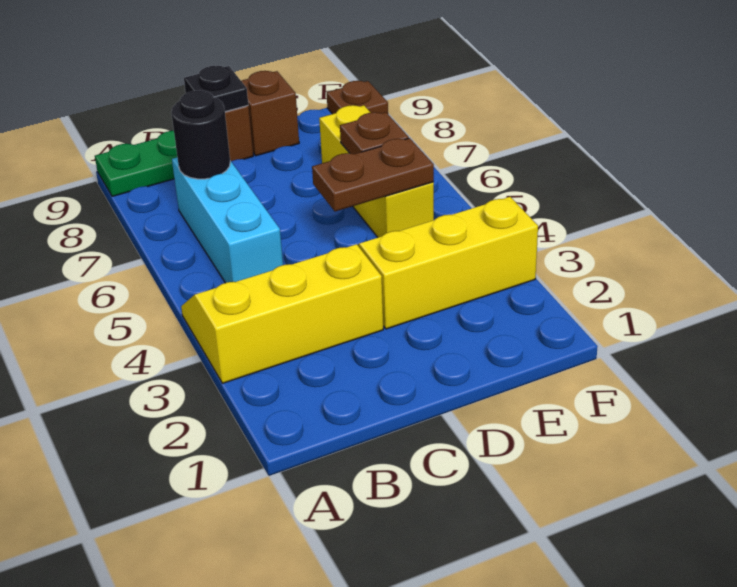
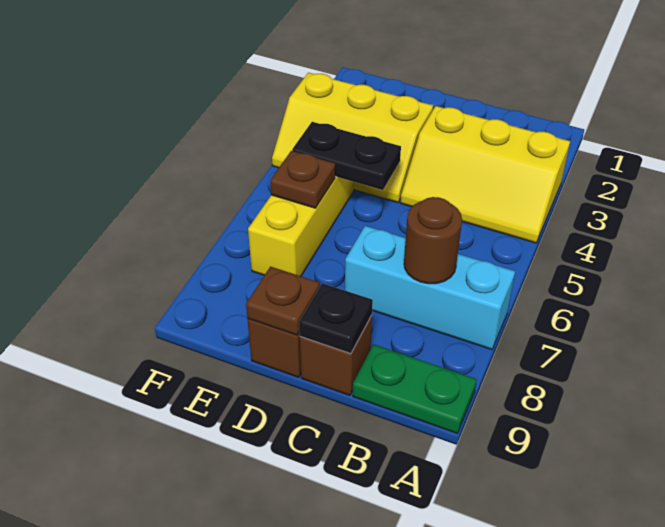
cyan 1x3 brick [172,158,283,283] -> cyan 1x3 brick turned to [345,226,515,350]
black 1x1 round brick [171,91,230,179] -> brown 1x1 round brick [404,197,462,284]
brown 1x2 plate [312,138,434,211] -> black 1x2 plate [292,122,401,190]
brown 1x1 plate [327,81,388,114] -> brown 1x1 plate moved to [246,267,320,335]

